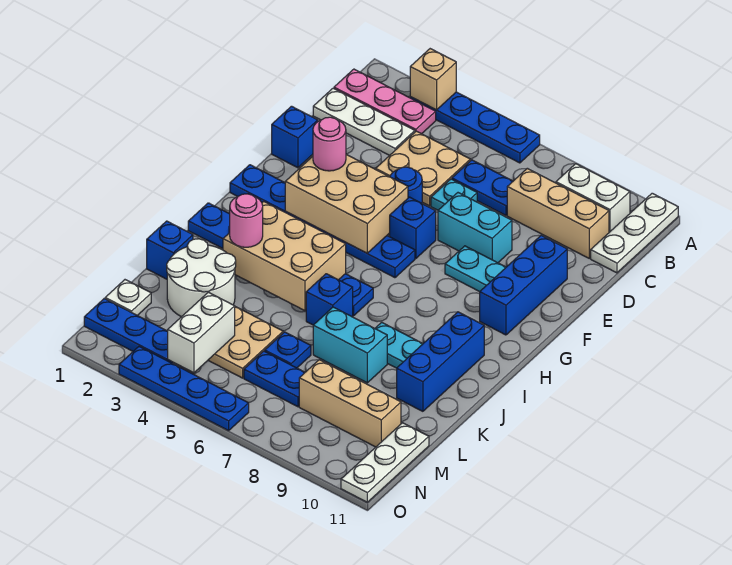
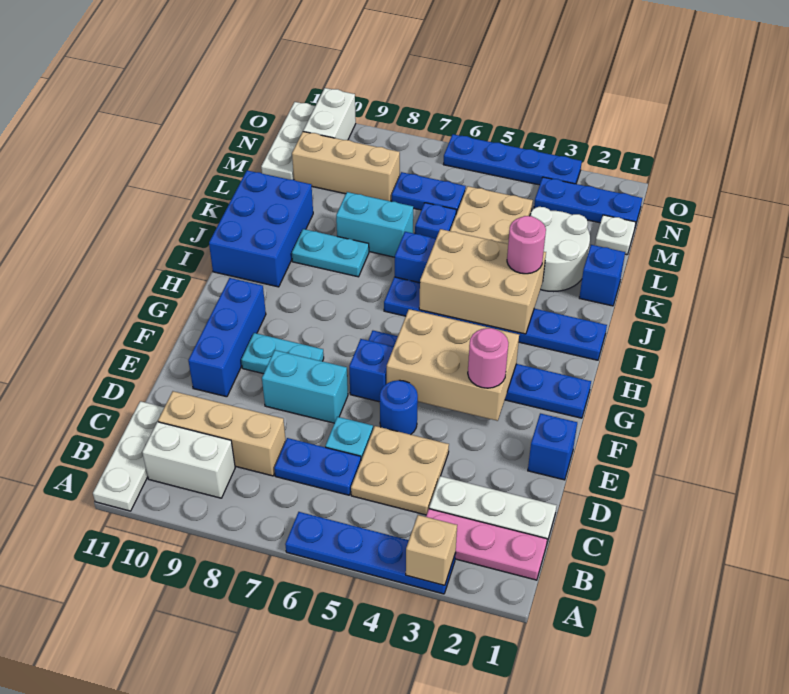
blue 1x3 brick [397,312,484,411] -> blue 2x3 brick [209,170,313,287]
white 1x2 brick [168,292,235,373] -> white 1x2 brick moved to [303,88,356,140]

